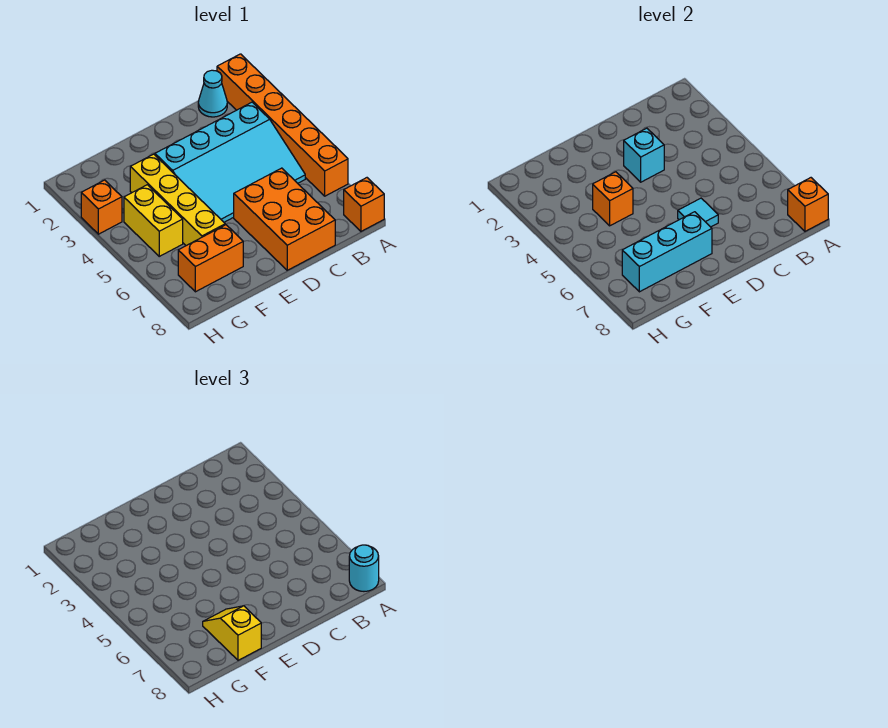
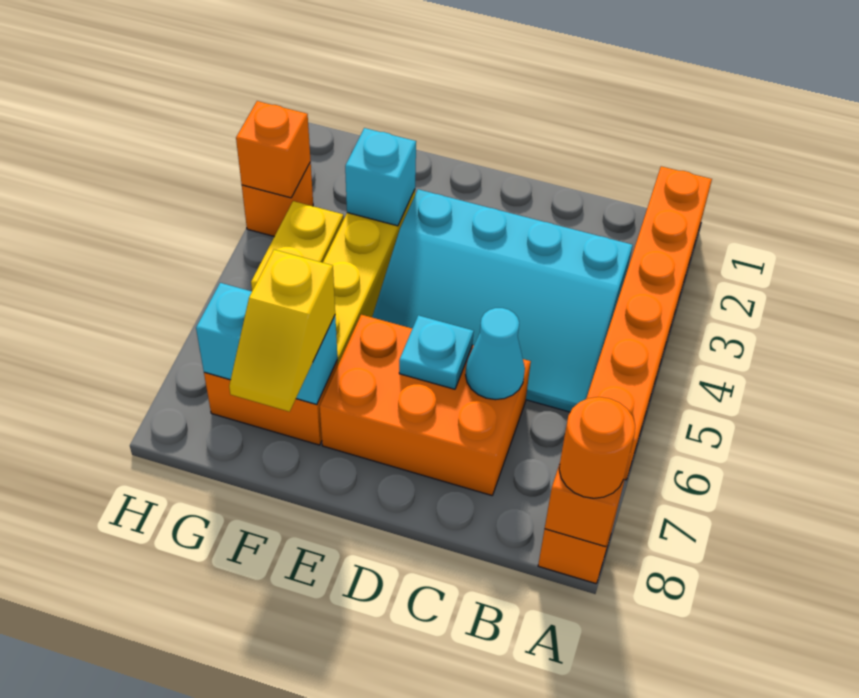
cyan 1x1 round brick [349,545,379,591] -> orange 1x1 round brick [559,397,635,498]
cyan 1x1 cone [198,70,227,117] -> cyan 1x1 cone moved to [466,308,525,400]
orange 2x3 brick [234,168,335,270] -> orange 2x3 brick turned to [320,315,531,495]
cyan 1x1 brick [624,128,664,182] -> cyan 1x1 brick moved to [345,128,416,226]
cyan 1x1 tile [678,198,718,227] -> cyan 1x1 plate [399,315,474,389]
cyan 1x3 brick [622,212,712,292] -> cyan 1x2 brick [196,283,338,404]
orange 1x1 brick [593,172,633,226] -> orange 1x1 brick moved to [236,101,311,198]
yellow 1x2 slope [203,606,261,660] -> yellow 1x2 slope turned to [229,250,335,412]

